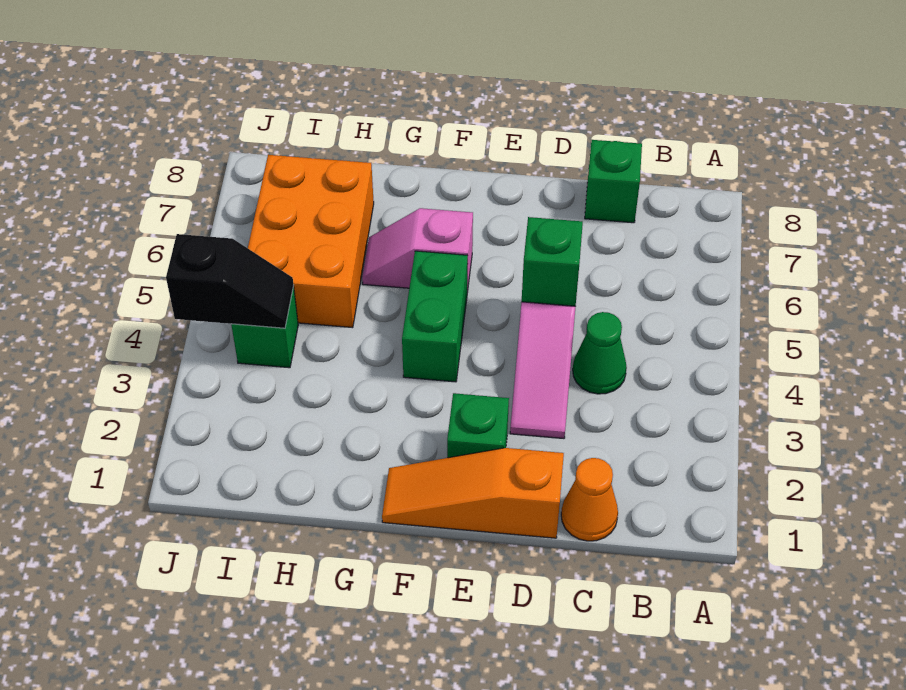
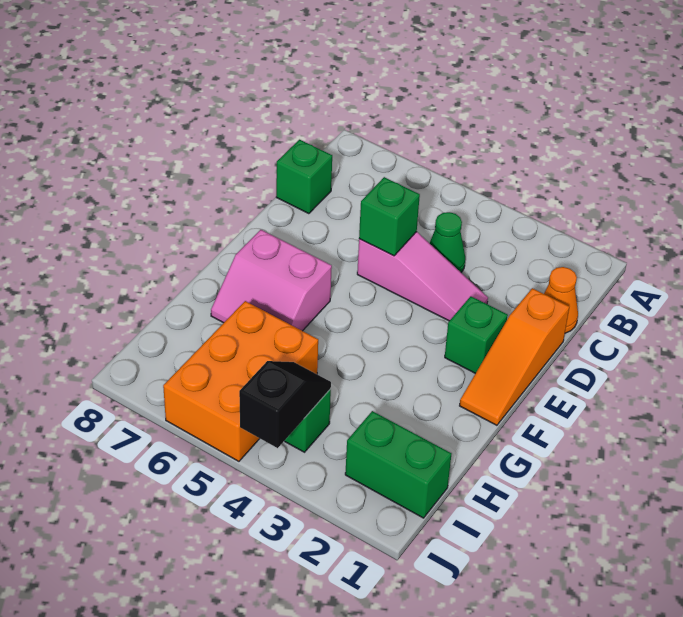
green 1x2 brick [402,251,468,382] -> green 1x2 brick moved to [345,411,452,518]
pink 1x2 slope [362,208,473,292] -> pink 2x2 slope [211,230,332,331]
orange 2x3 brick [248,155,374,328] -> orange 2x3 brick turned to [163,301,318,461]

